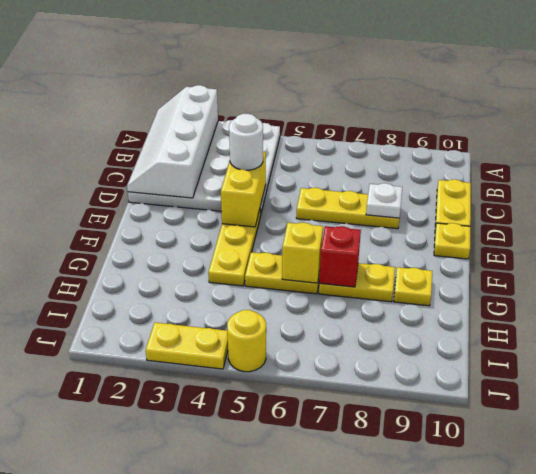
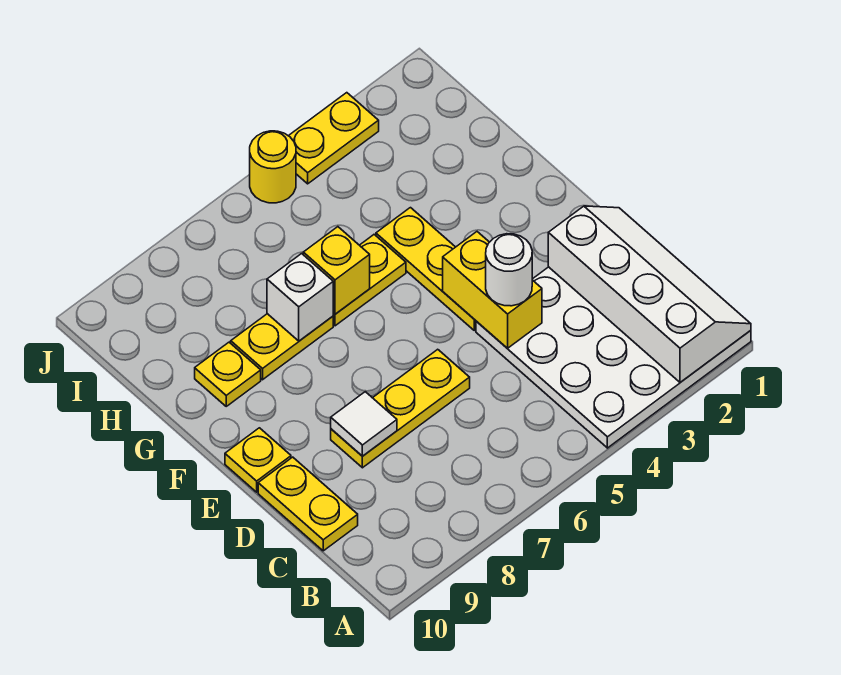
white 1x1 plate [366,183,402,218] -> white 1x1 tile [331,392,397,456]
red 1x1 brick [319,226,361,287] -> white 1x1 brick [267,254,333,341]

